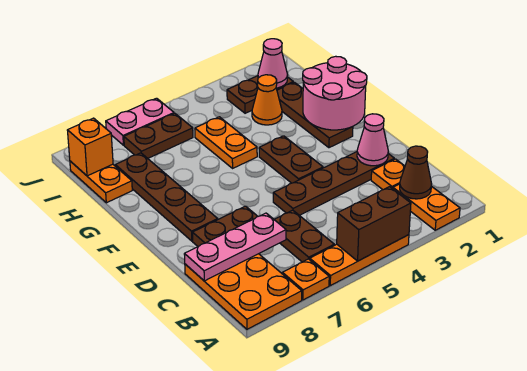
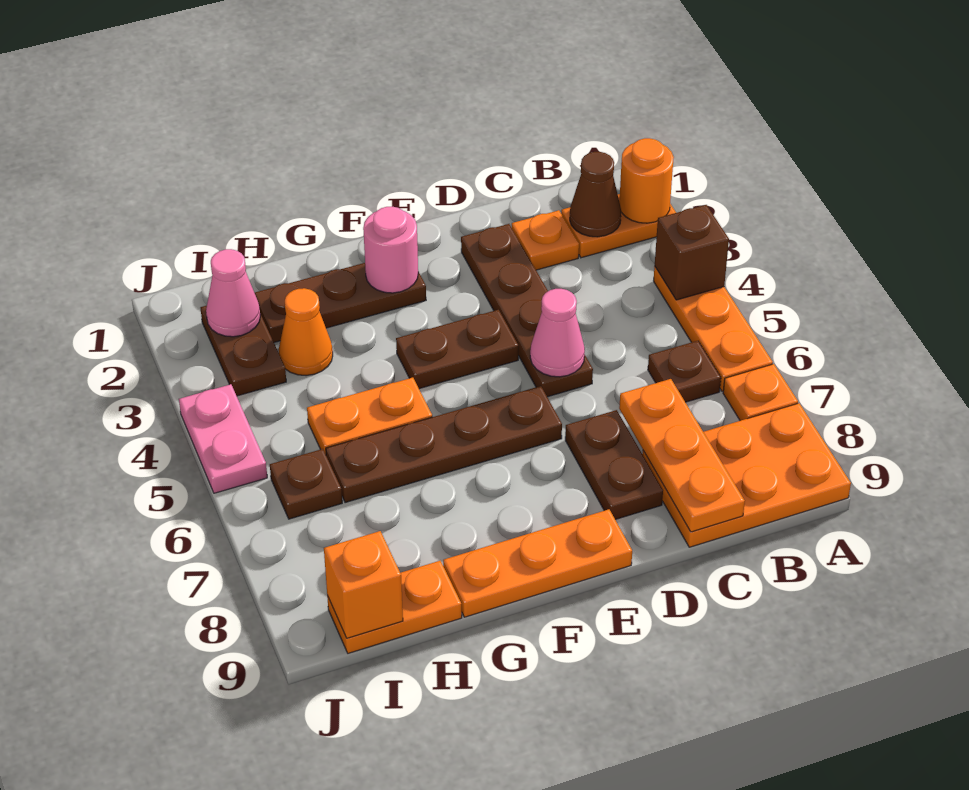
none -> orange 1x1 round brick [619,138,674,223]
brown 1x2 brick [337,187,411,261] -> brown 1x1 brick [655,205,729,300]
brown 1x2 plate [274,210,334,262] -> brown 1x1 plate [648,341,721,402]
pink 1x3 plate [184,213,286,281] -> orange 1x3 plate [619,379,745,532]
pink 1x1 cone [357,114,388,166] -> pink 1x1 cone moved to [530,289,585,377]
brown 1x4 plate [115,153,218,241] -> brown 1x4 plate moved to [326,386,562,503]
none -> orange 1x3 plate [443,509,632,617]
pink 2x2 round brick [303,56,367,130] -> pink 1x1 round brick [363,207,418,293]
brown 1x2 plate [124,113,193,158] -> brown 1x1 plate [270,449,342,519]
pink 1x2 plate [106,98,174,145] -> pink 1x2 plate moved to [179,384,267,493]

